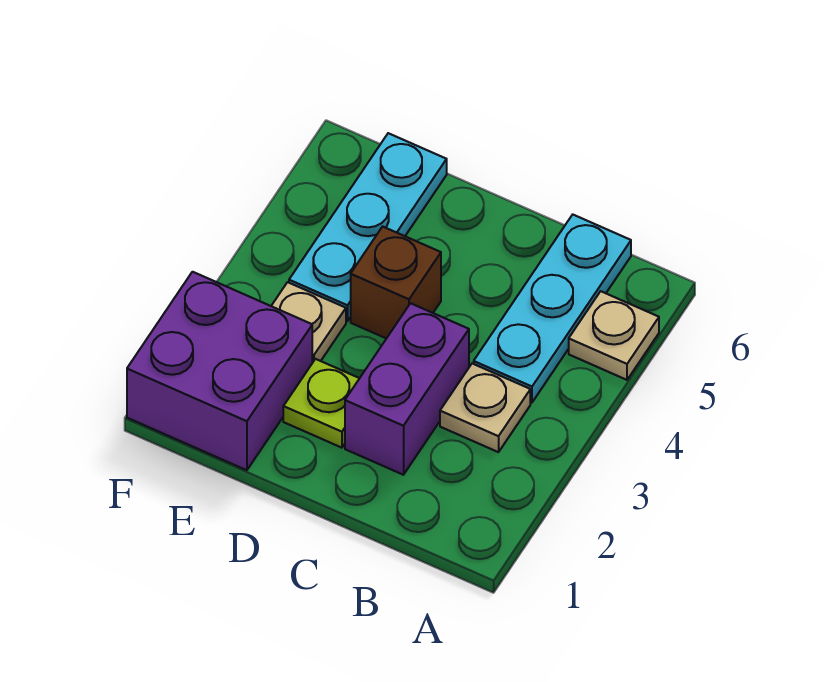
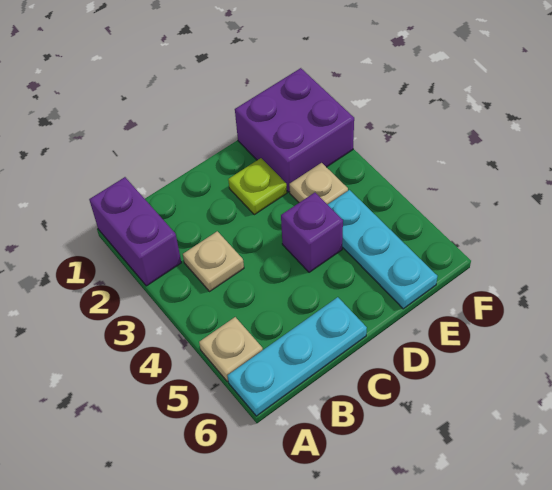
cyan 1x3 plate [474,215,631,402] -> cyan 1x3 plate turned to [228,297,367,416]
purple 1x2 brick [345,303,469,475] -> purple 1x2 brick moved to [89,177,181,286]
brown 1x1 brick [351,227,441,338] -> purple 1x1 brick [281,193,343,272]

